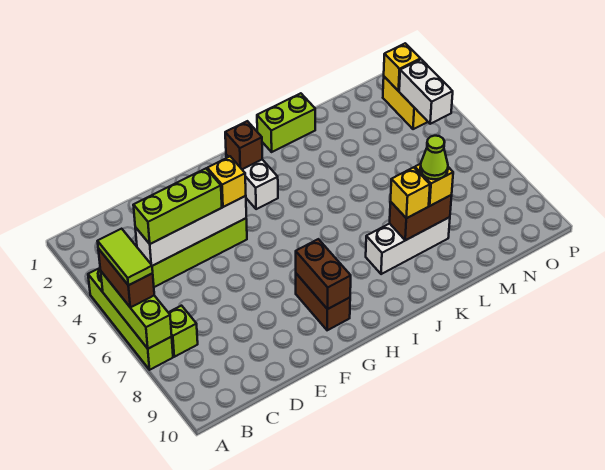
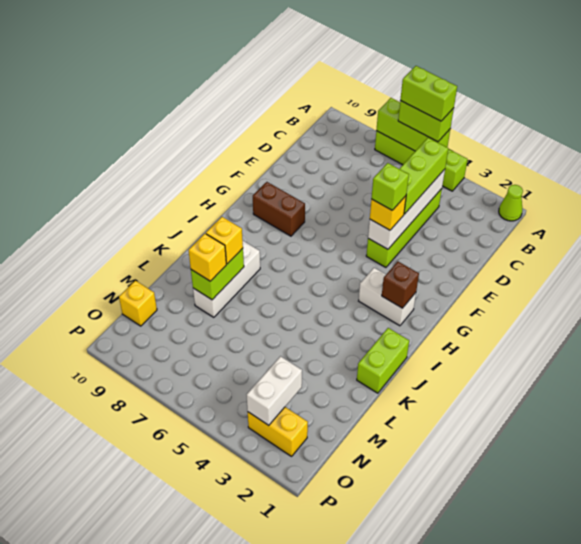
brown 1x2 brick [98,249,154,307] -> lime 1x2 brick [398,101,454,142]
lime 1x2 tile [98,229,153,285] -> lime 1x2 brick [400,66,457,121]
lime 1x1 brick [168,306,198,357] -> lime 1x1 brick moved to [371,163,409,210]
brown 1x2 brick [296,239,351,309] -> none
brown 1x2 brick [390,195,452,240] -> lime 1x2 brick [191,248,244,300]
lime 1x1 cone [420,136,448,179] -> lime 1x1 cone moved to [499,185,523,221]
yellow 1x1 brick [384,43,420,91] -> yellow 1x1 brick moved to [119,281,157,326]
white 1x2 brick [399,59,453,124] -> white 1x2 brick turned to [247,356,302,425]

